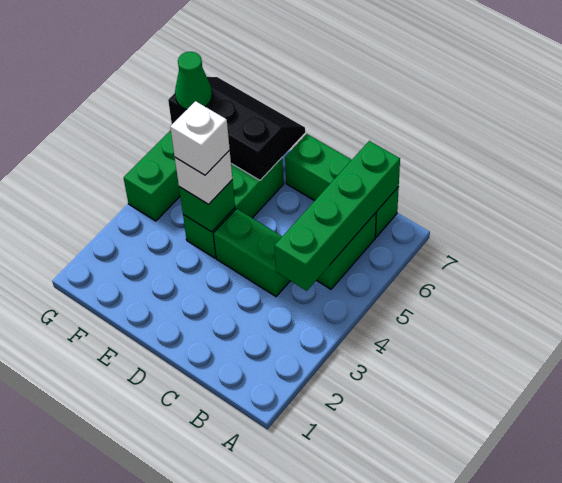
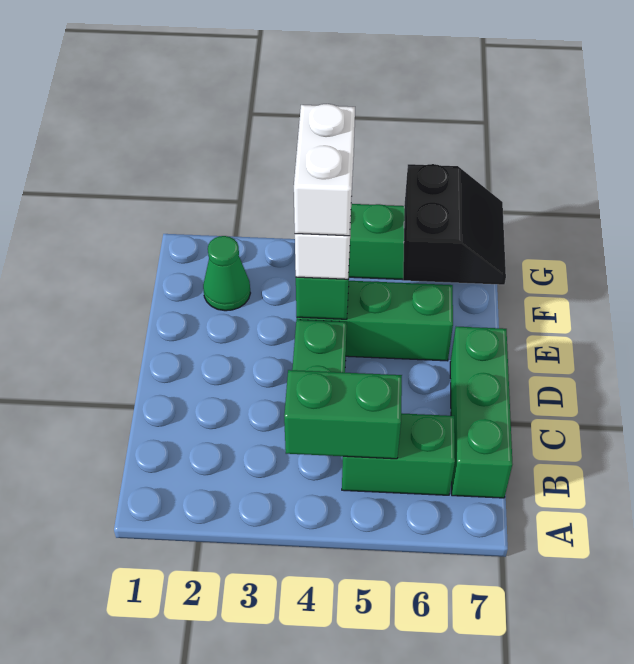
green 1x4 brick [275,141,400,291] -> green 1x2 brick [284,370,402,459]
white 1x1 brick [170,101,230,175] -> white 1x2 brick [294,104,355,236]
black 2x3 slope [168,77,305,180] -> black 2x2 slope [403,164,506,285]
green 1x1 cone [175,52,212,109] -> green 1x1 cone moved to [203,236,250,311]

